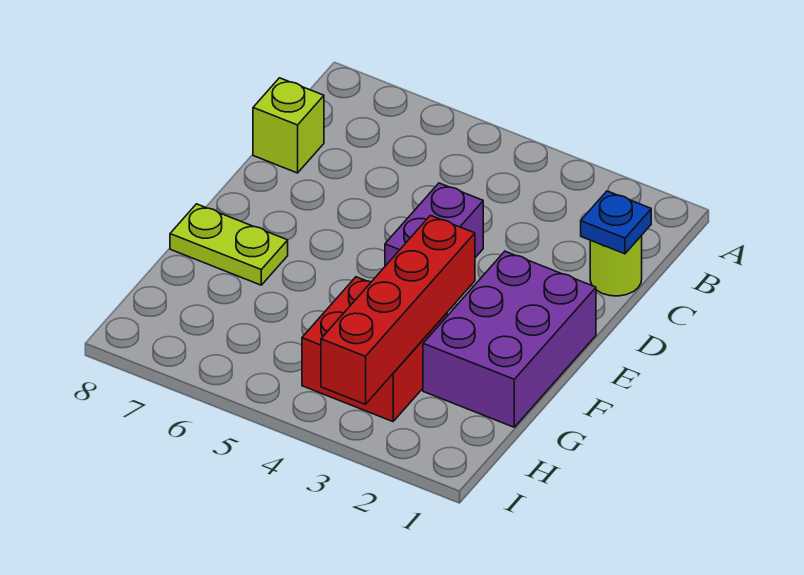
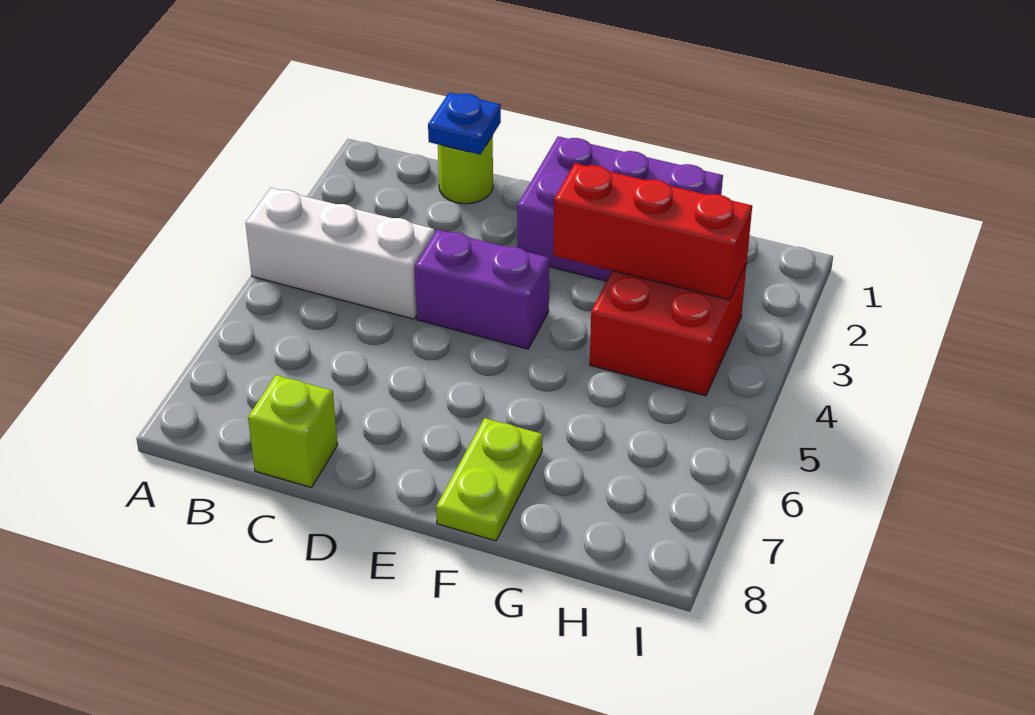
none -> white 1x3 brick [245,188,435,319]
red 1x4 brick [321,216,475,404] -> red 1x3 brick [553,163,752,300]

